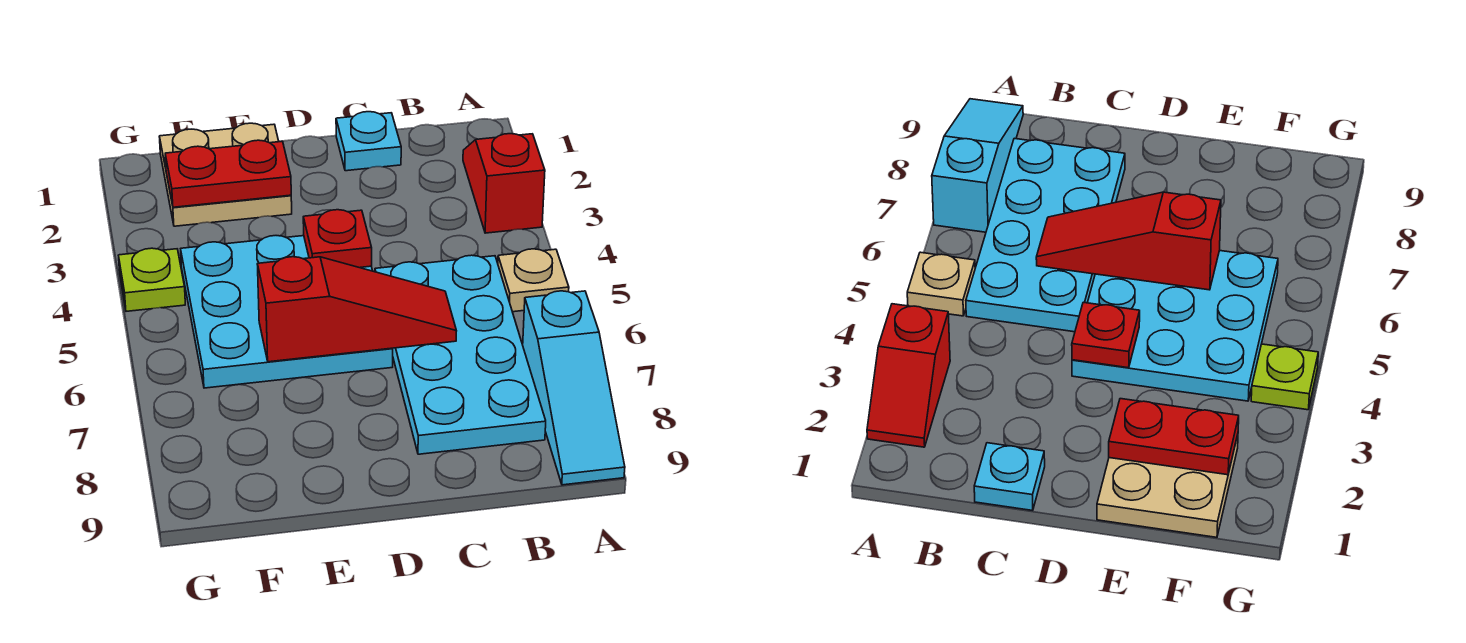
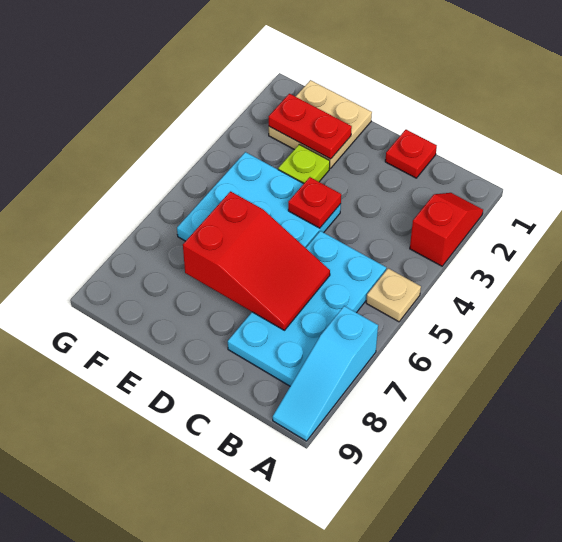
cyan 1x1 plate [336,112,401,171] -> red 1x1 plate [385,130,437,178]
red 1x3 slope [257,257,456,362] -> red 2x3 slope [183,191,330,330]
lime 1x1 plate [118,248,185,311] -> lime 1x1 plate moved to [278,144,330,183]

